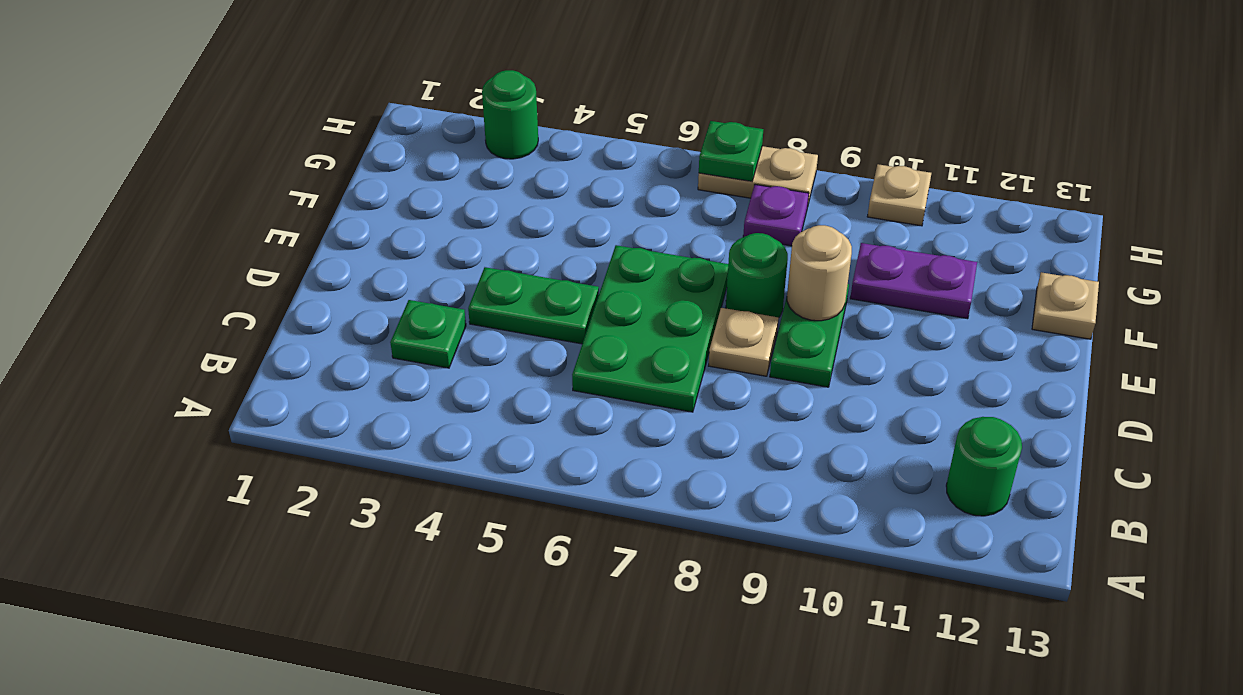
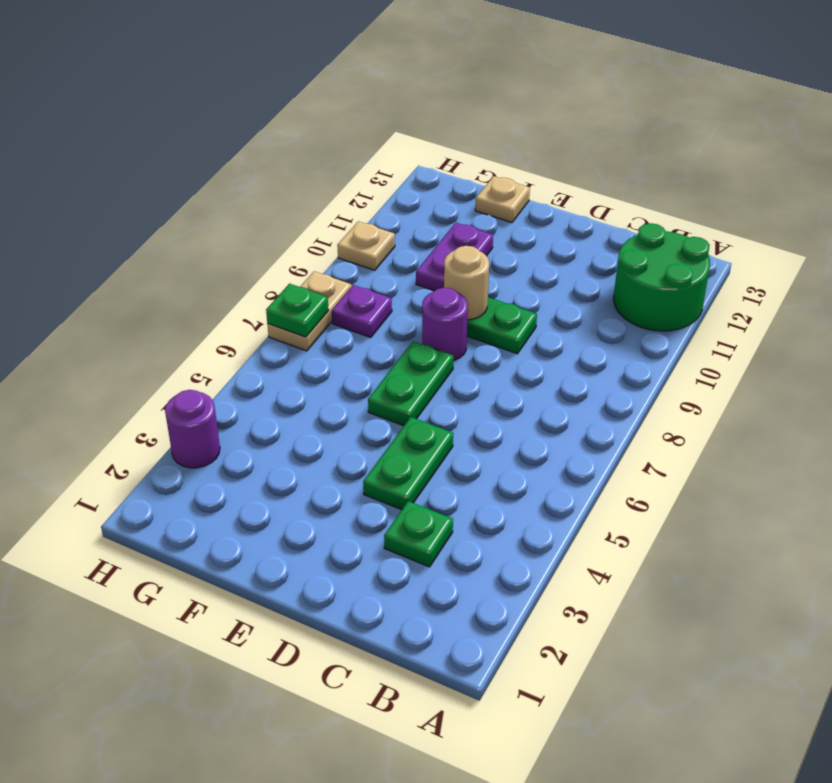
green 1x1 round brick [946,417,1022,516] -> green 2x2 round brick [614,223,710,331]
green 2x3 plate [572,245,728,412] -> green 1x2 plate [368,341,453,426]
tan 1x1 plate [709,308,779,376] -> none
green 1x1 round brick [726,233,788,317] -> purple 1x1 round brick [422,288,468,361]
green 1x1 round brick [482,70,538,159] -> purple 1x1 round brick [165,390,220,468]

